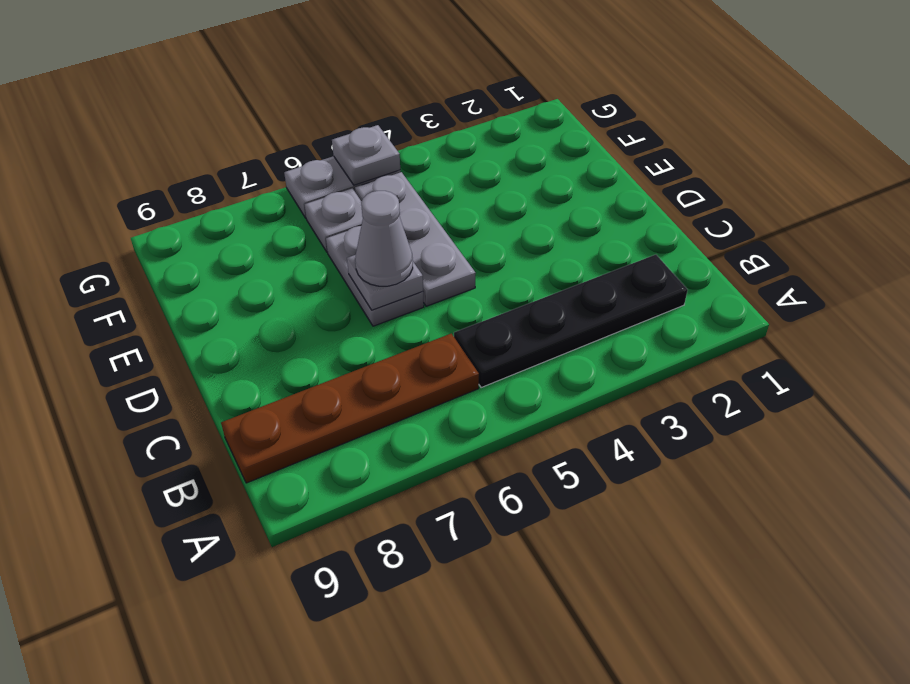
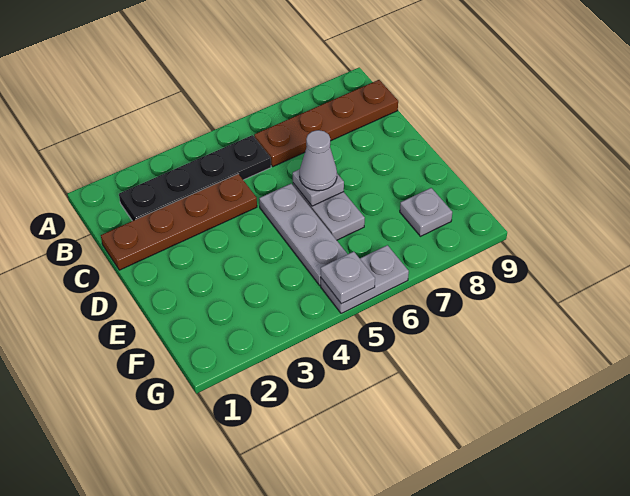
none -> brown 1x4 plate [101,174,257,270]
grey 1x1 plate [305,188,363,252] -> grey 1x1 plate moved to [400,188,452,236]

